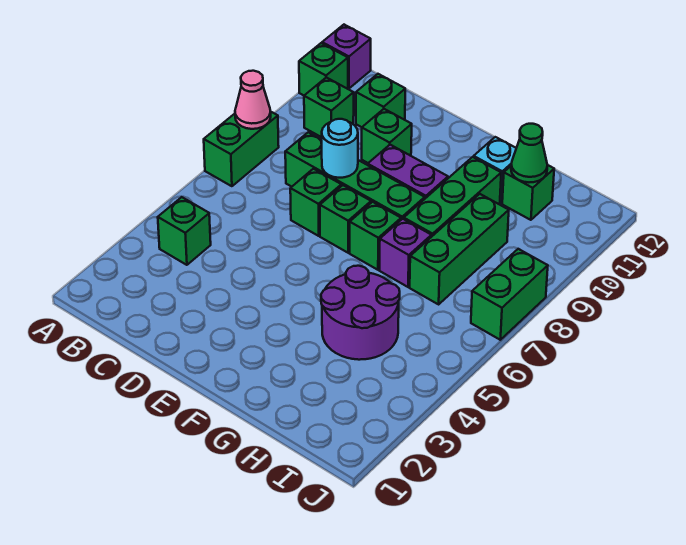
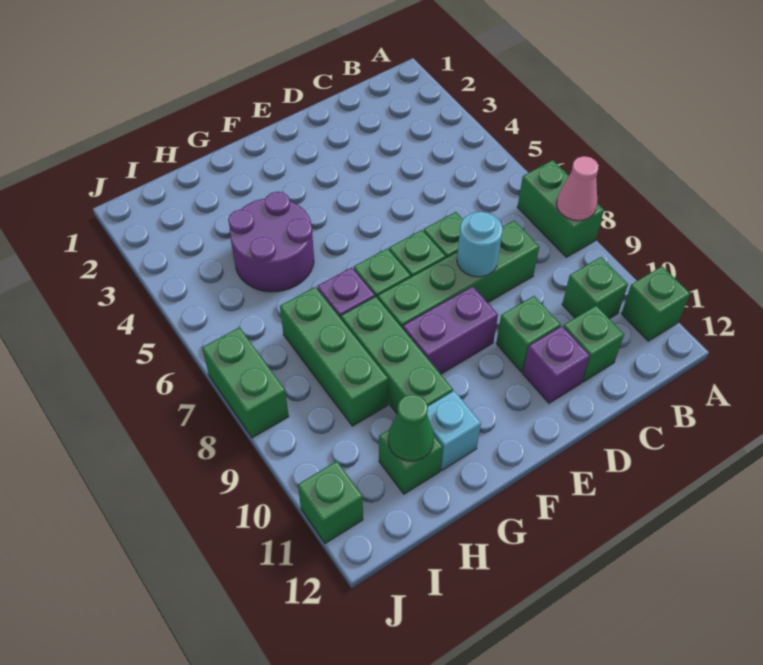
purple 1x1 brick [322,25,371,88] -> purple 1x1 brick moved to [523,326,590,403]
green 1x1 brick [158,197,211,265] -> green 1x1 brick moved to [298,461,363,544]

